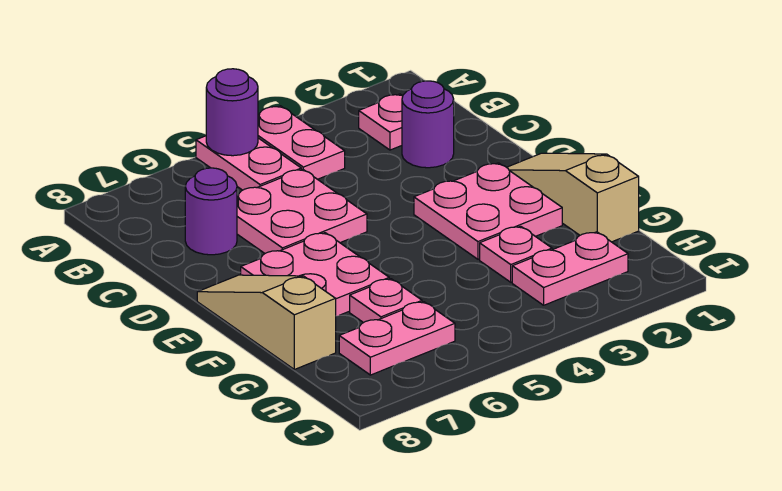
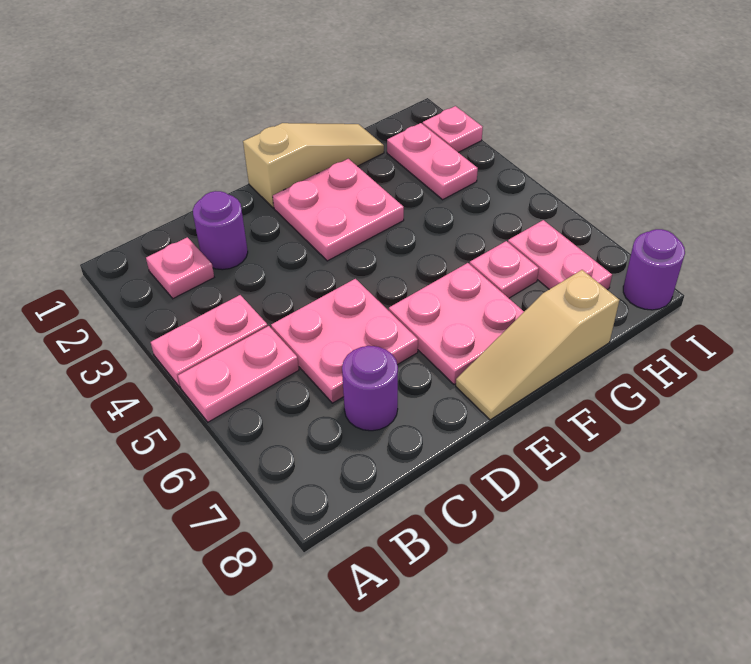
purple 1x1 round brick [206,69,258,156] -> purple 1x1 round brick moved to [623,229,685,310]
tan 1x3 slope [507,153,639,242] -> tan 1x3 slope turned to [243,123,384,208]
pink 1x1 plate [480,226,552,282] -> pink 1x1 plate moved to [422,106,483,152]

